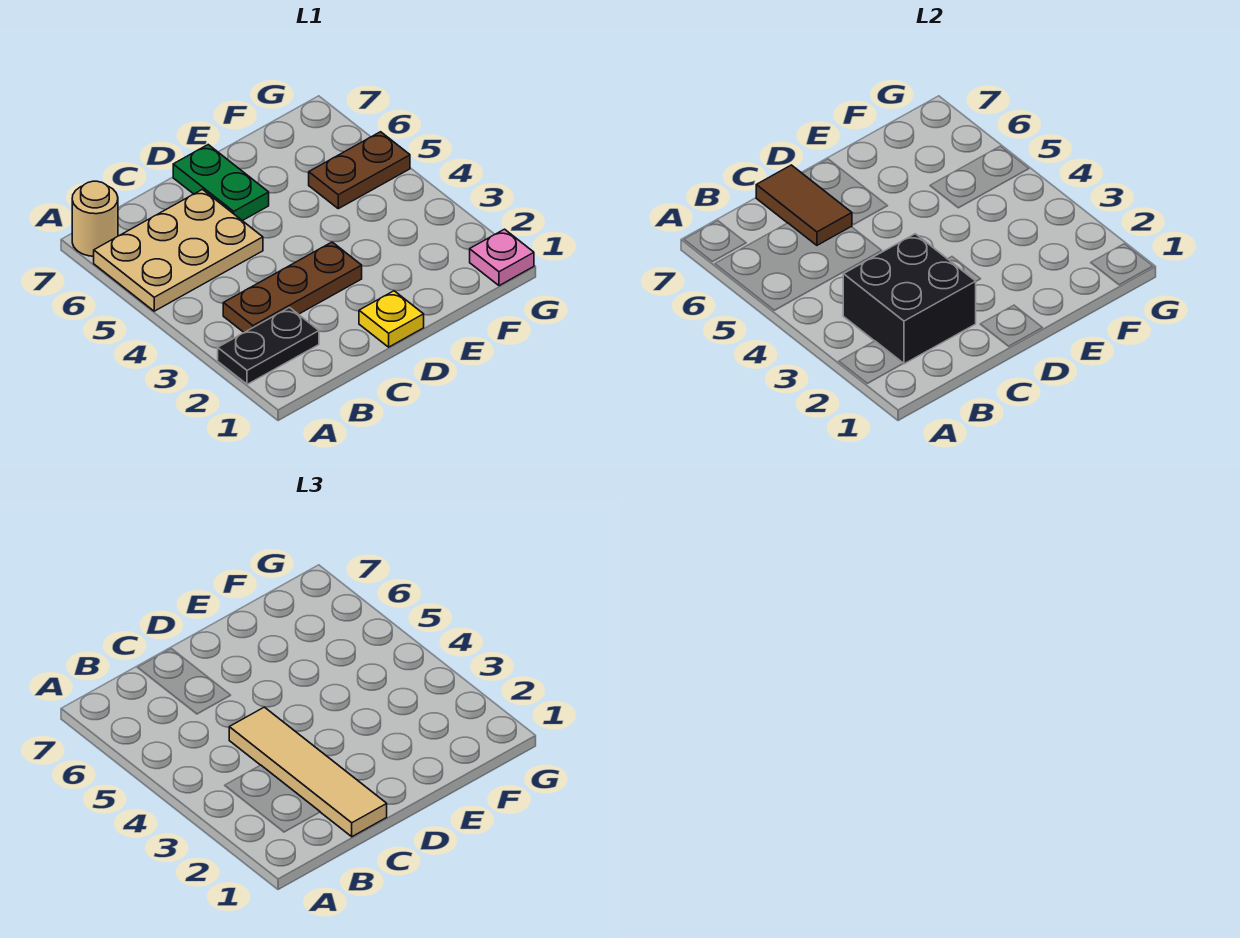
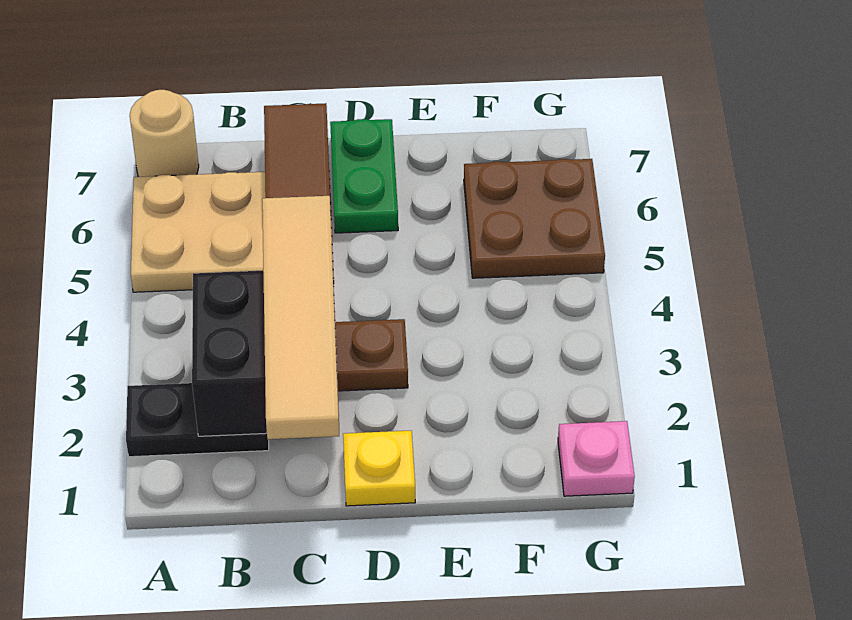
brown 1x2 plate [309,132,410,209] -> brown 2x2 plate [464,159,605,278]

